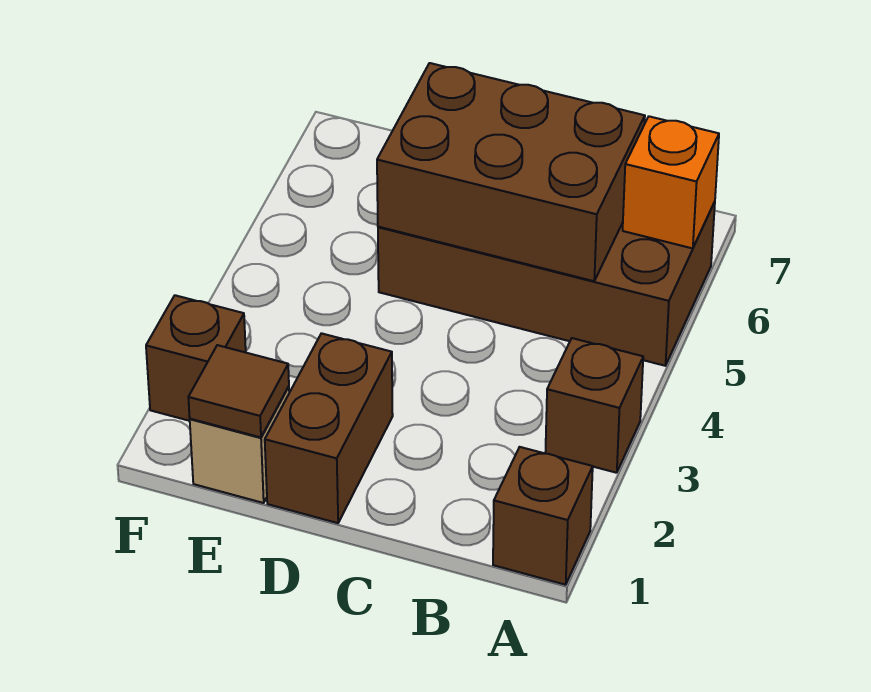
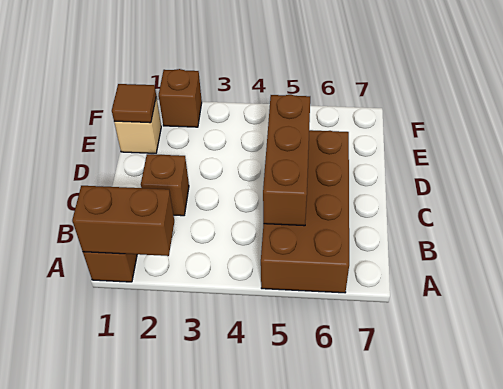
brown 1x1 brick [545,338,643,473] -> brown 1x1 brick moved to [141,154,189,216]
orange 1x1 brick [623,116,719,248] -> none
brown 2x3 brick [377,63,645,281] -> brown 1x3 brick [263,95,310,226]
brown 1x2 brick [265,333,393,523] -> brown 1x2 brick moved to [72,186,174,256]

